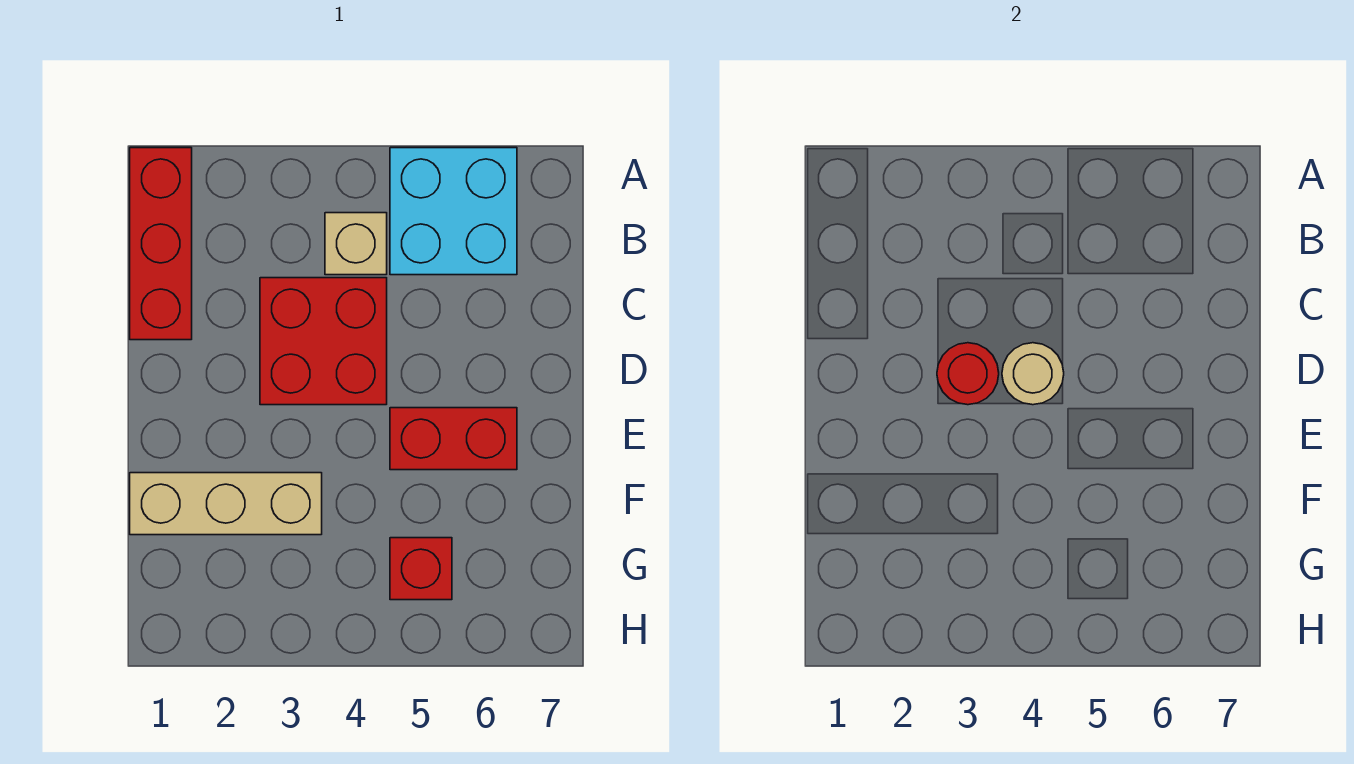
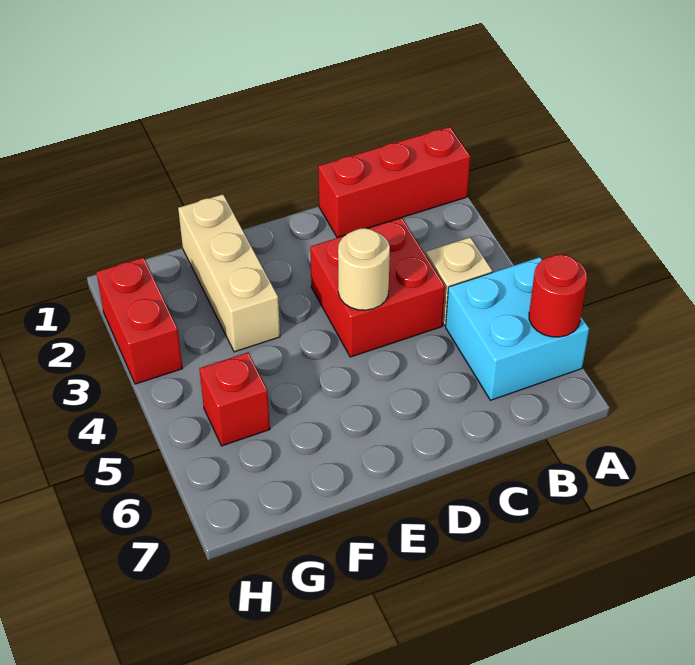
red 1x1 round brick [937,343,999,405] -> red 1x1 round brick moved to [529,255,587,337]
red 1x2 brick [390,408,517,470] -> red 1x2 brick moved to [97,257,183,384]

